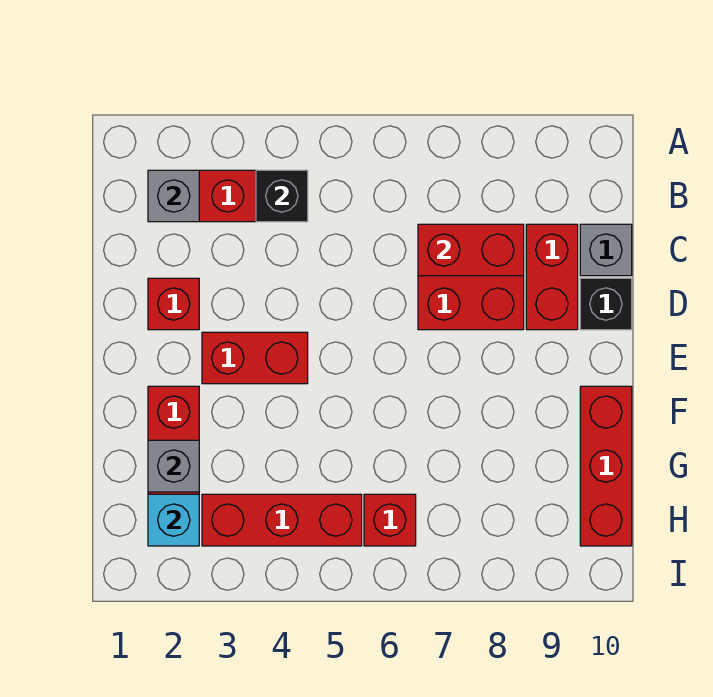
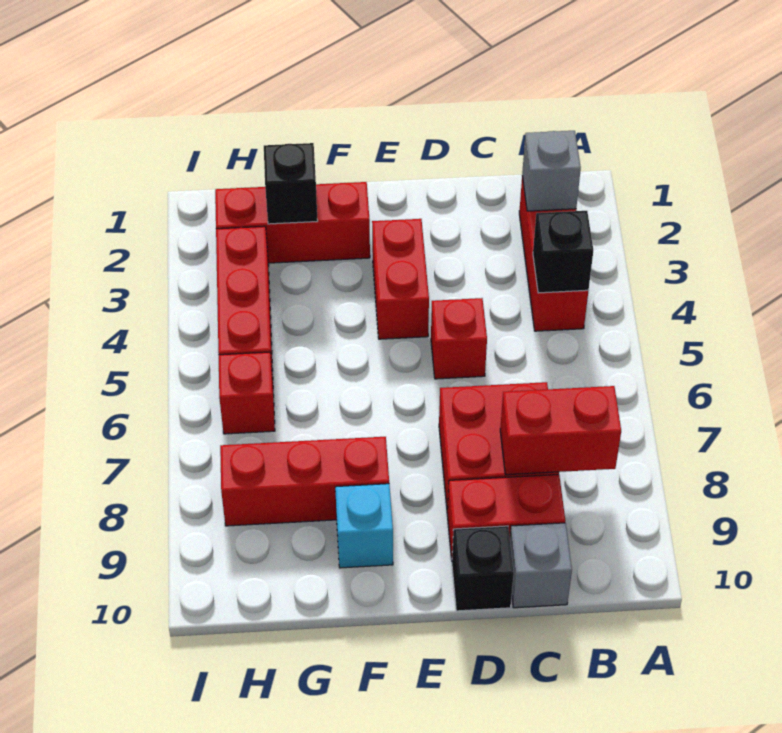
red 1x2 brick [418,224,524,276] -> red 1x2 brick turned to [500,386,621,475]
red 1x1 brick [148,278,199,330] -> red 1x1 brick moved to [431,298,487,379]
red 1x3 brick [580,386,632,546] -> red 1x3 brick moved to [220,437,389,526]
grey 1x1 brick [148,440,199,492] -> black 1x1 brick [264,143,318,224]
cyan 1x1 brick [148,494,199,546] -> cyan 1x1 brick moved to [335,484,393,568]

